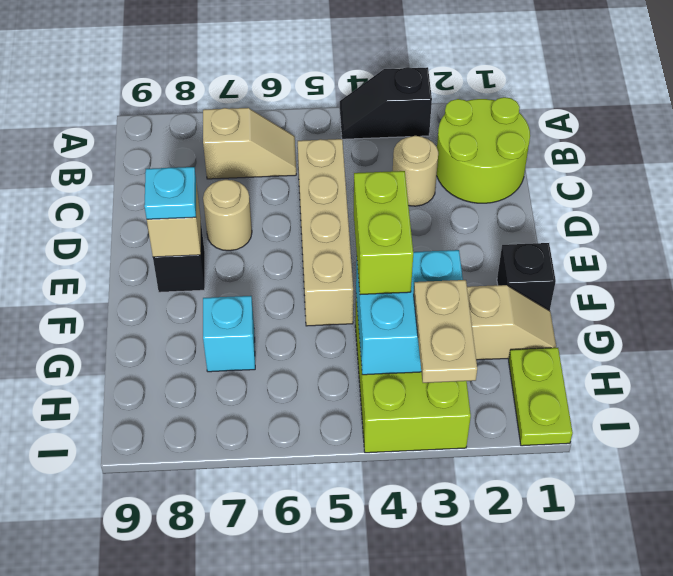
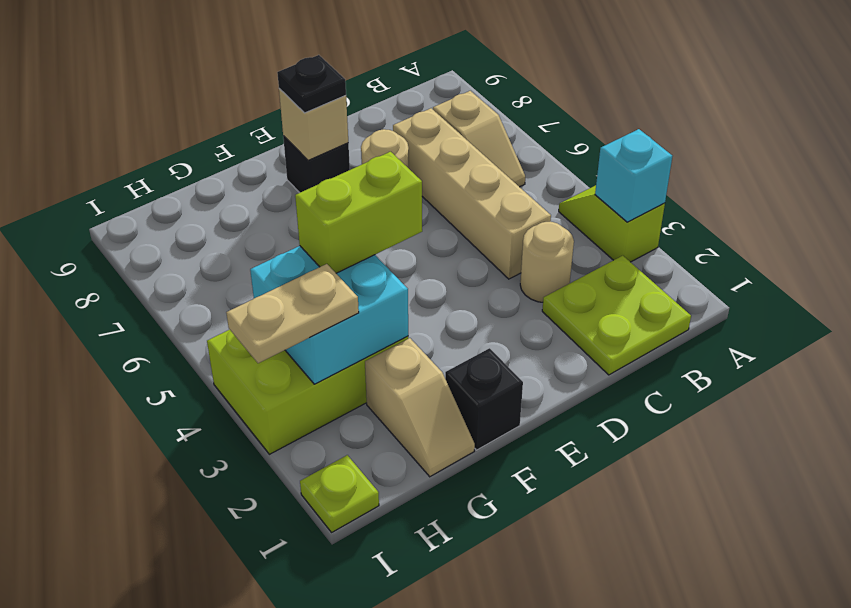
black 1x2 slope [340,67,432,139] -> lime 1x2 slope [559,185,665,262]
lime 2x2 round brick [437,97,530,203] -> lime 2x2 plate [542,256,691,375]
tan 1x4 brick [298,139,353,326] -> tan 1x4 brick turned to [393,108,551,279]
cyan 1x1 plate [144,167,196,219] -> black 1x1 plate [277,55,346,113]
cyan 1x1 brick [203,296,255,372] -> cyan 1x1 brick moved to [595,129,672,222]
lime 1x2 plate [509,348,573,446] -> lime 1x1 plate [300,455,379,532]

